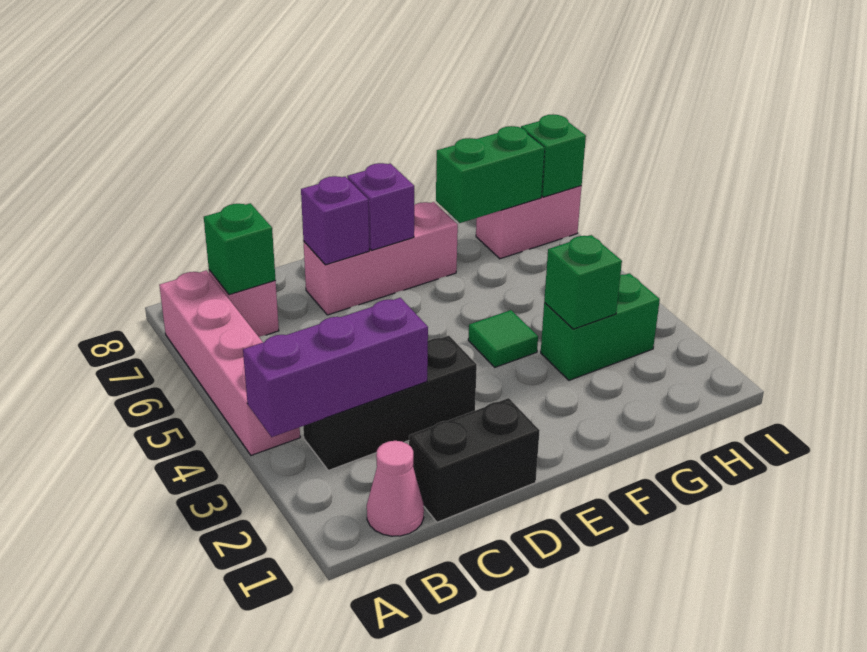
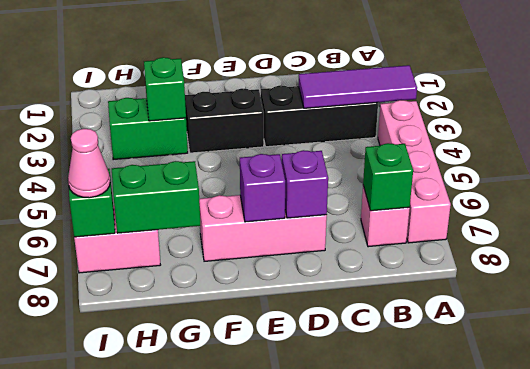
purple 1x3 brick [243,298,428,437] -> purple 1x3 tile [299,65,417,108]
pink 1x1 cone [367,441,424,536] -> pink 1x1 cone moved to [68,129,110,198]
black 1x2 brick [409,398,540,522] -> black 1x2 brick moved to [185,88,264,153]
green 1x1 tile [468,310,538,367] -> none

